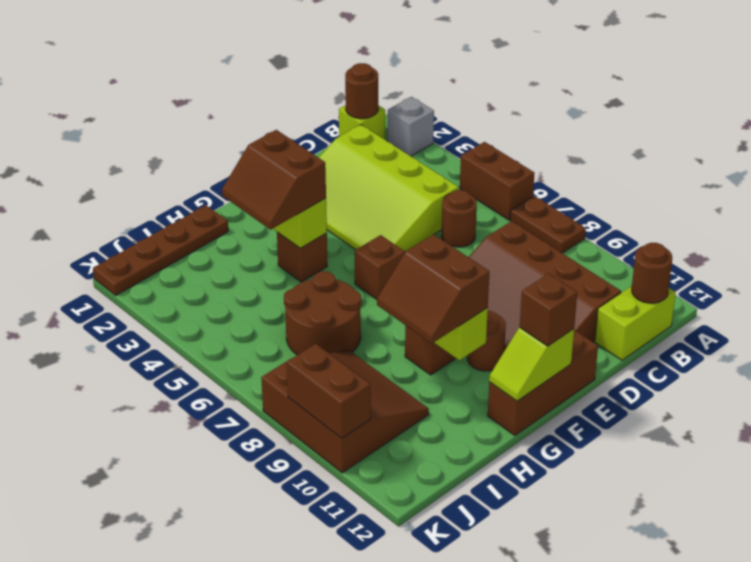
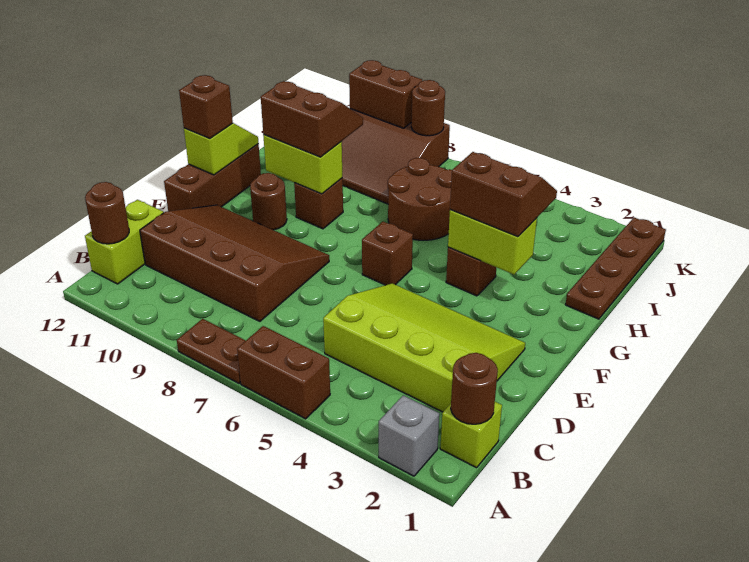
brown 1x1 round brick [441,190,477,247] -> brown 1x1 round brick moved to [411,80,445,136]

